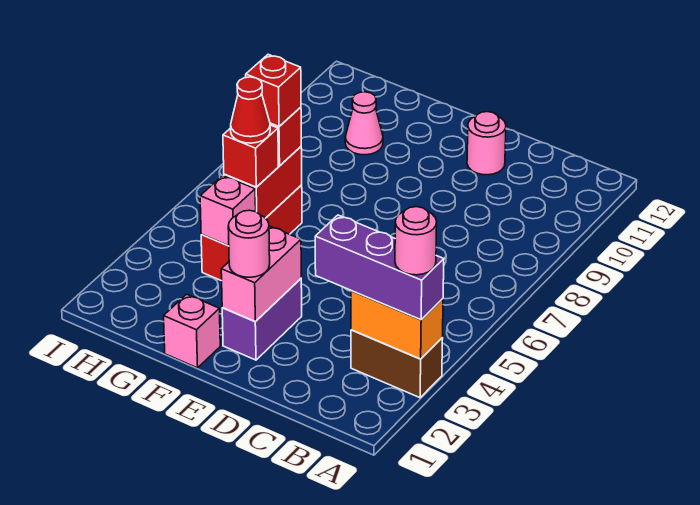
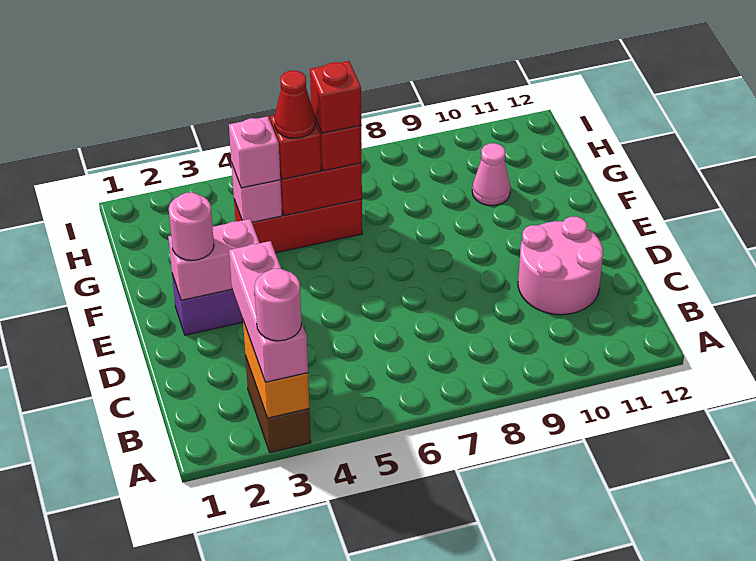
purple 1x3 brick [315,215,444,320] -> pink 1x3 brick [229,241,308,382]
pink 1x1 round brick [467,112,506,175] -> pink 2x2 round brick [518,217,603,315]
pink 1x1 brick [164,294,220,368] -> pink 1x1 brick moved to [229,116,280,188]

